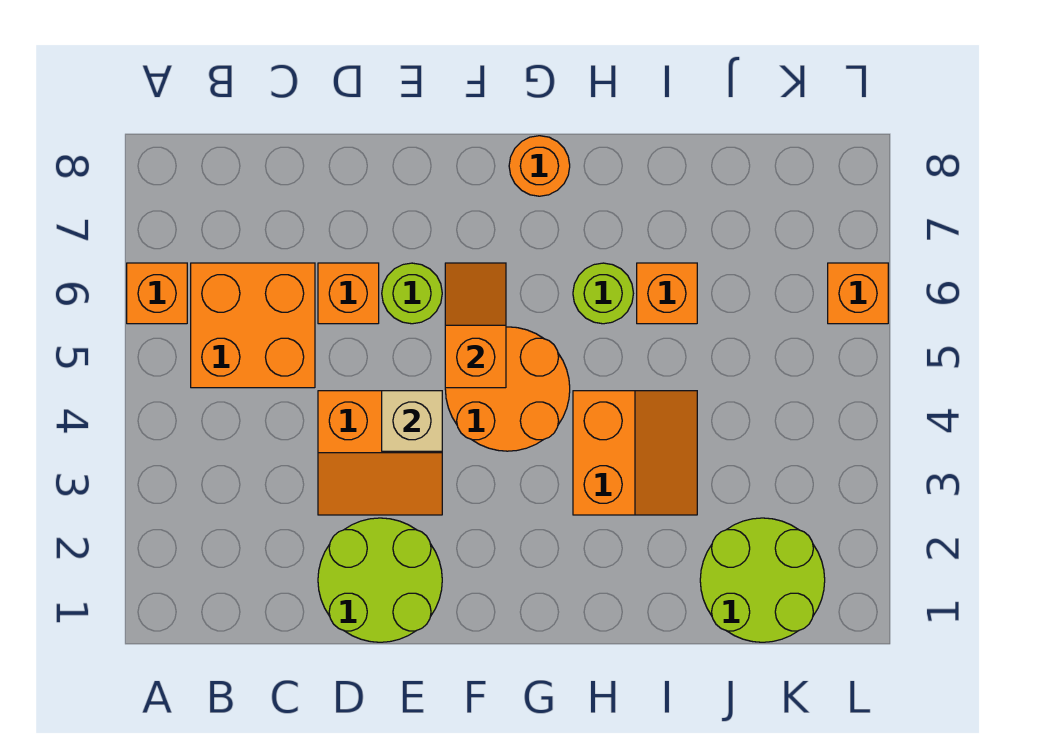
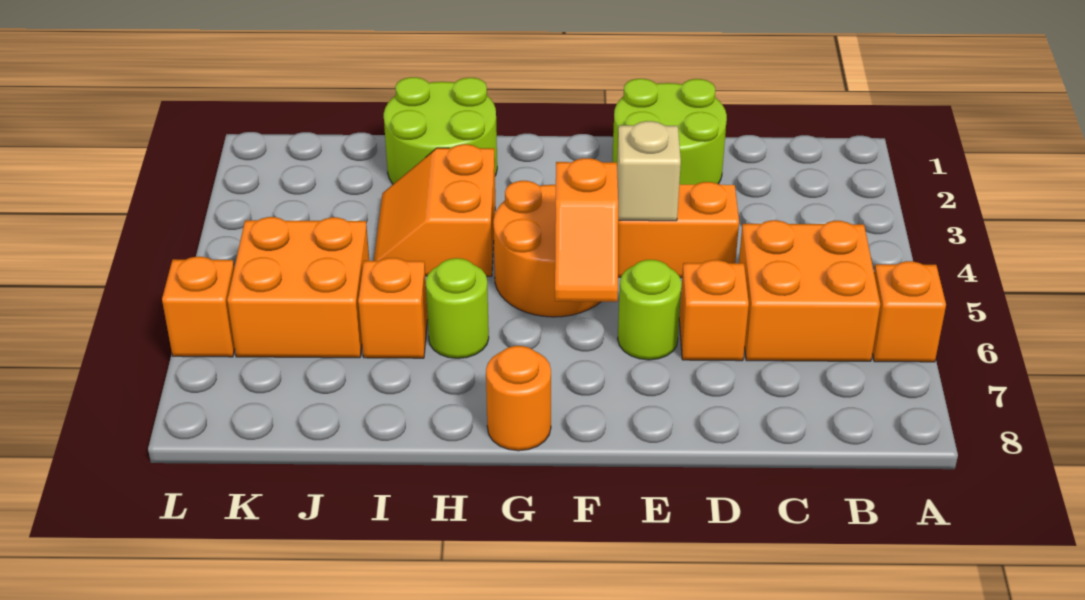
lime 2x2 round brick [700,518,825,642] -> lime 2x2 round brick moved to [384,77,497,184]
none -> orange 2x2 brick [227,217,369,358]

